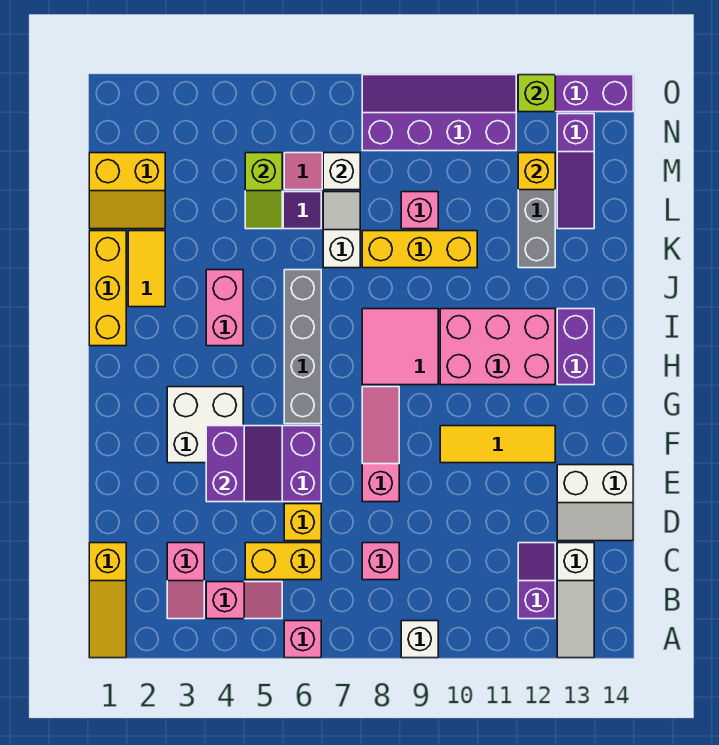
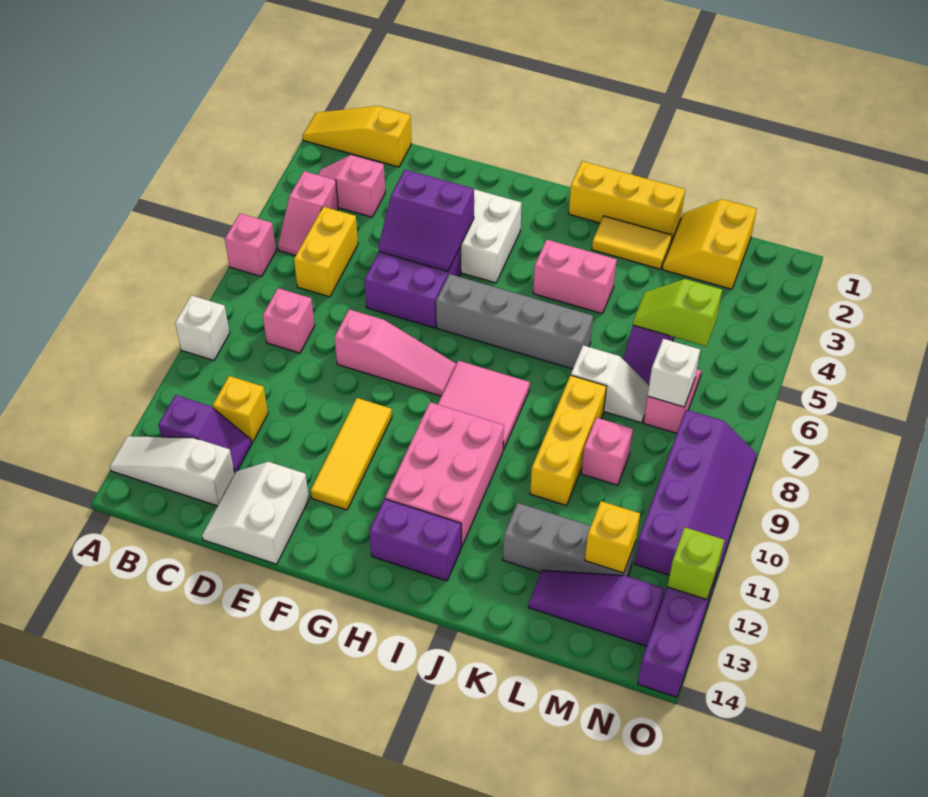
yellow 1x1 brick [284,504,321,541] -> yellow 1x1 brick moved to [213,376,268,443]

